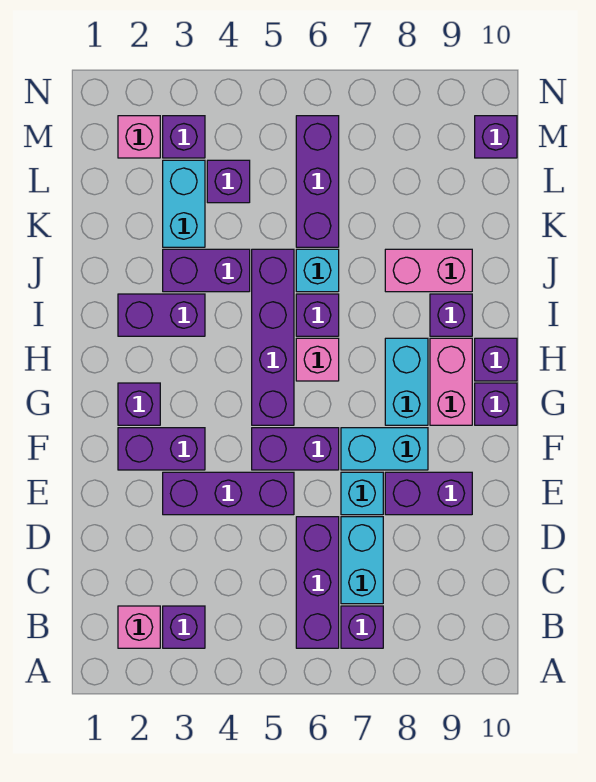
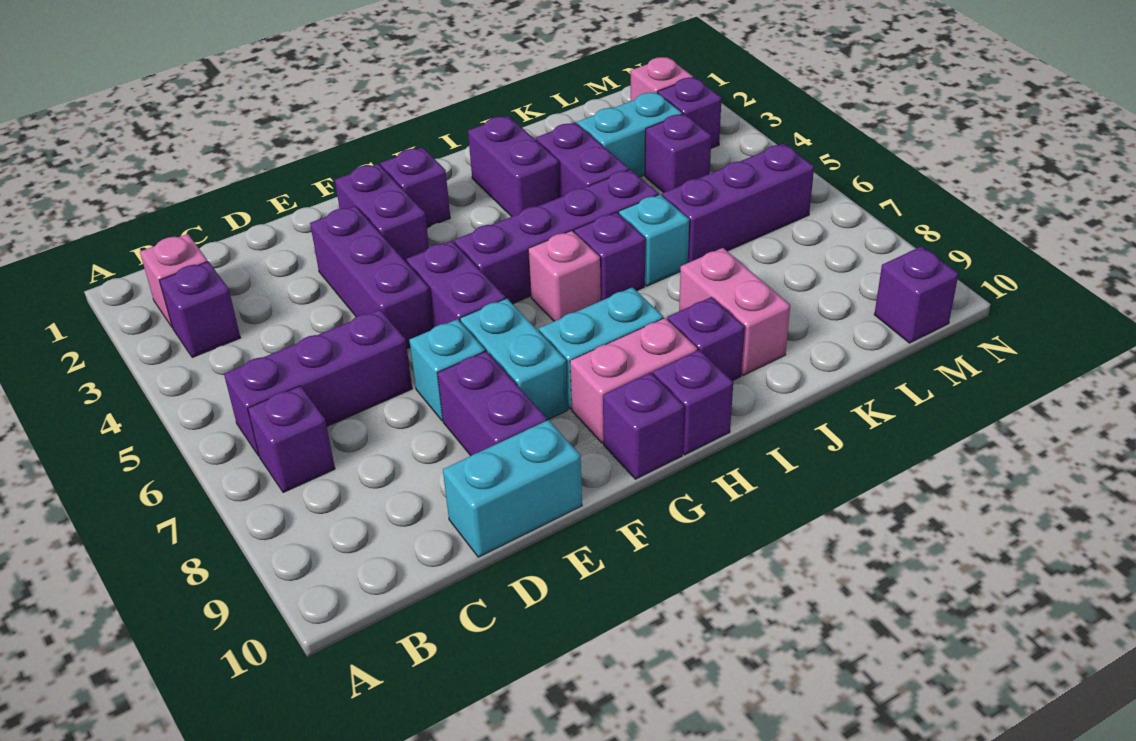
cyan 1x2 brick [341,517,383,604] -> cyan 1x2 brick moved to [443,420,582,557]

